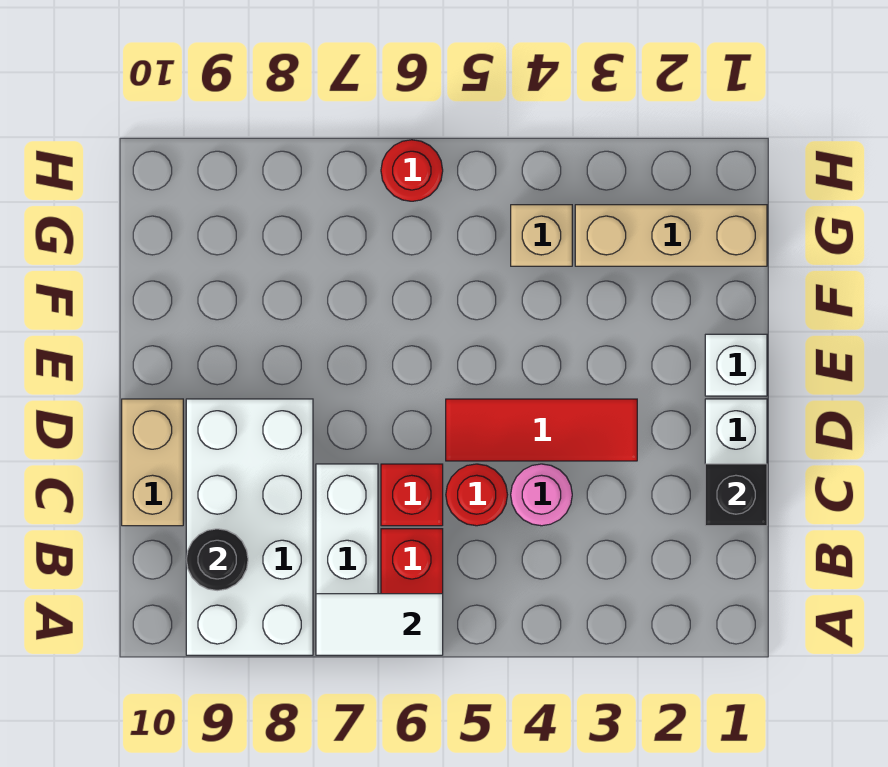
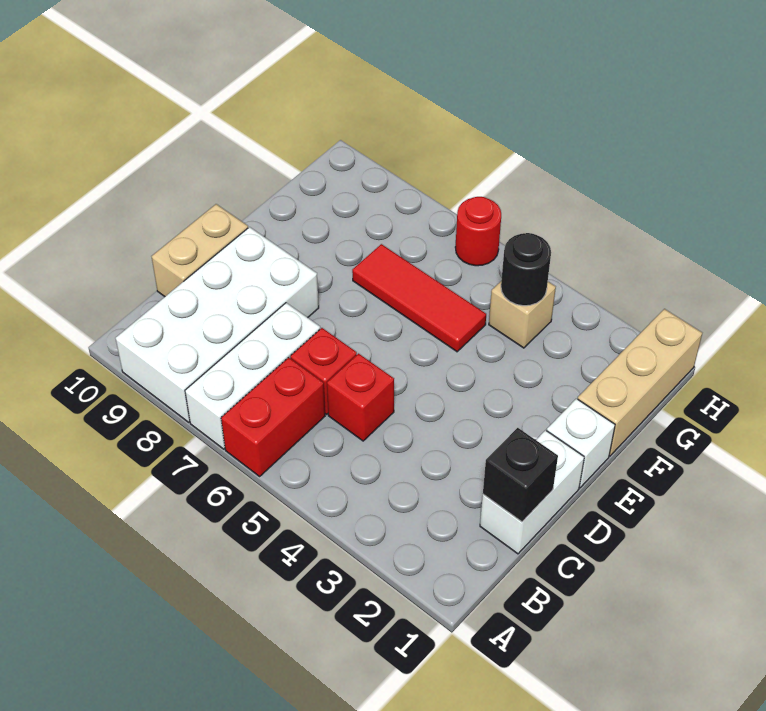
white 1x2 tile [316,594,443,655] -> none
black 1x1 round brick [186,529,248,591] -> black 1x1 round brick moved to [501,233,551,306]
pink 1x1 round brick [511,464,572,526] -> none
red 1x1 round brick [446,464,507,526] -> red 1x1 brick [327,354,394,441]
red 1x3 tile [446,399,637,461] -> red 1x3 tile moved to [352,244,486,352]
tan 1x3 brick [575,205,767,266] -> tan 1x3 brick turned to [578,309,702,456]

